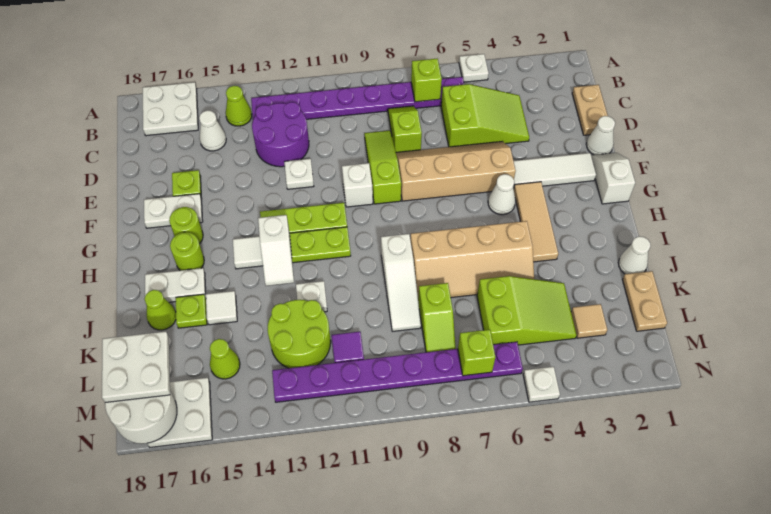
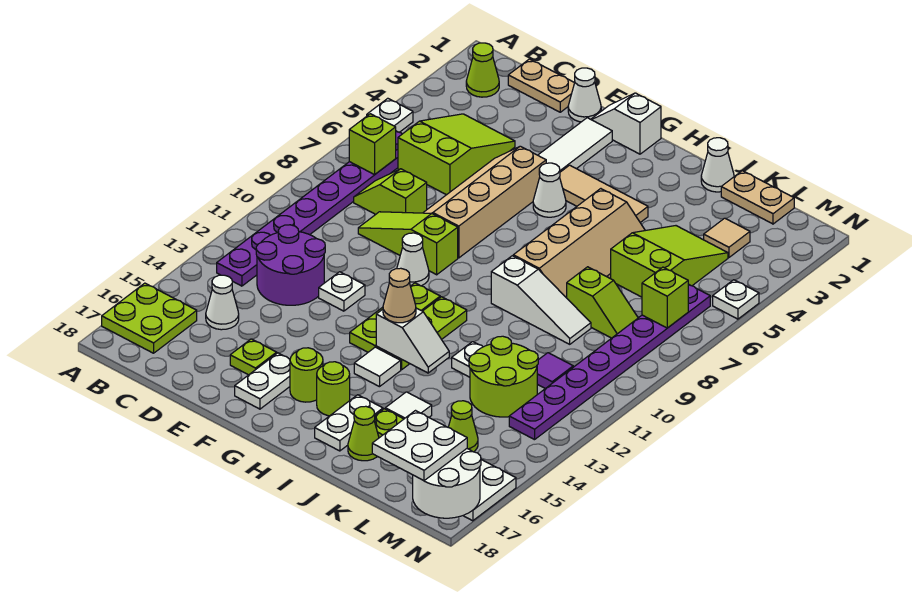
white 2x2 plate [143,82,198,136] -> lime 2x2 plate [102,283,197,353]
lime 1x1 cone [226,86,252,126] -> lime 1x1 cone moved to [466,43,499,97]
white 1x1 brick [342,163,373,207] -> white 1x1 cone [397,233,429,286]
none -> tan 1x1 cone [383,268,416,323]

